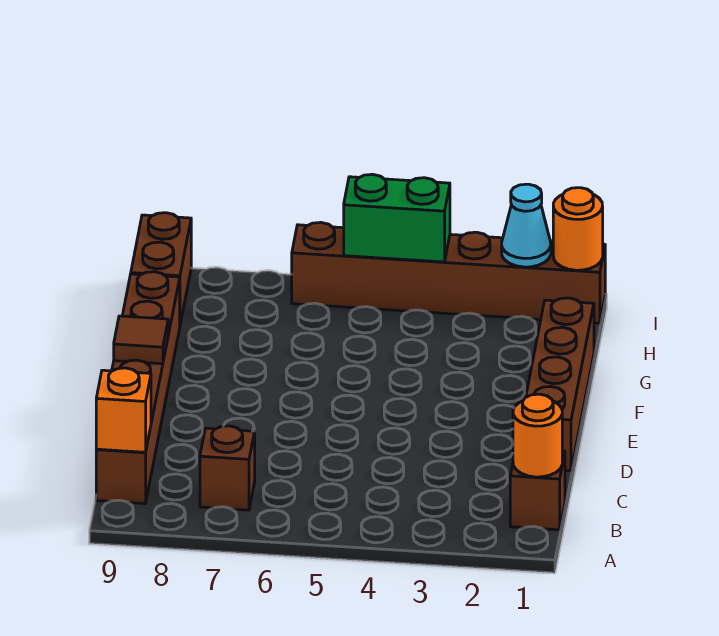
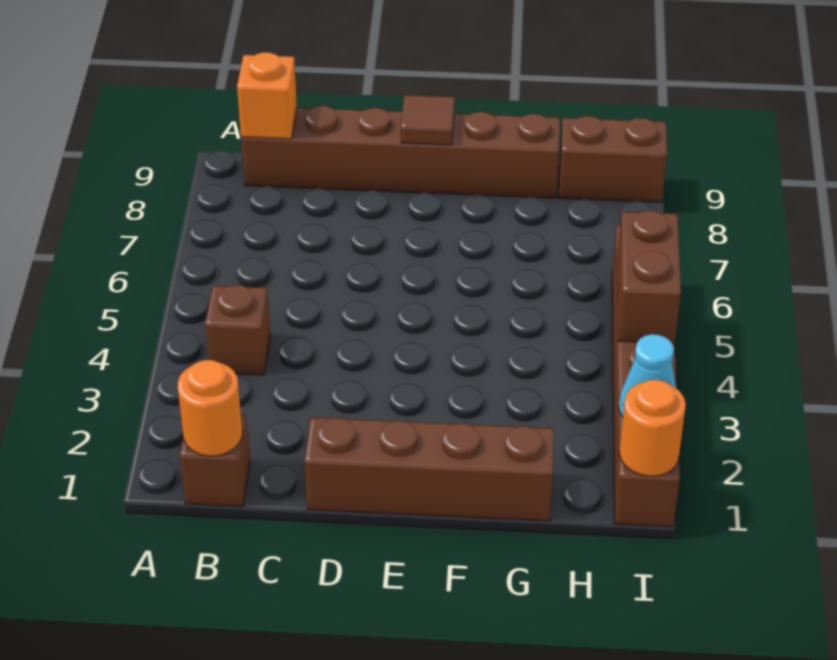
brown 1x1 brick [200,426,255,510] -> brown 1x1 brick moved to [205,285,270,375]
green 1x2 brick [344,174,450,262] -> brown 1x2 brick [617,210,681,344]

